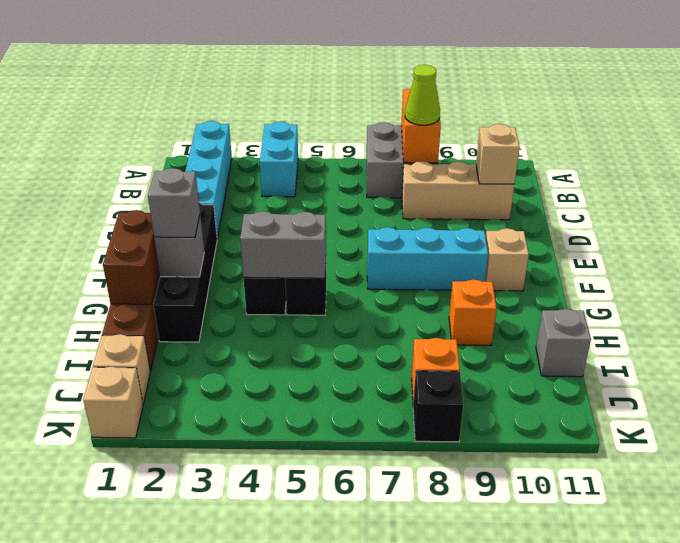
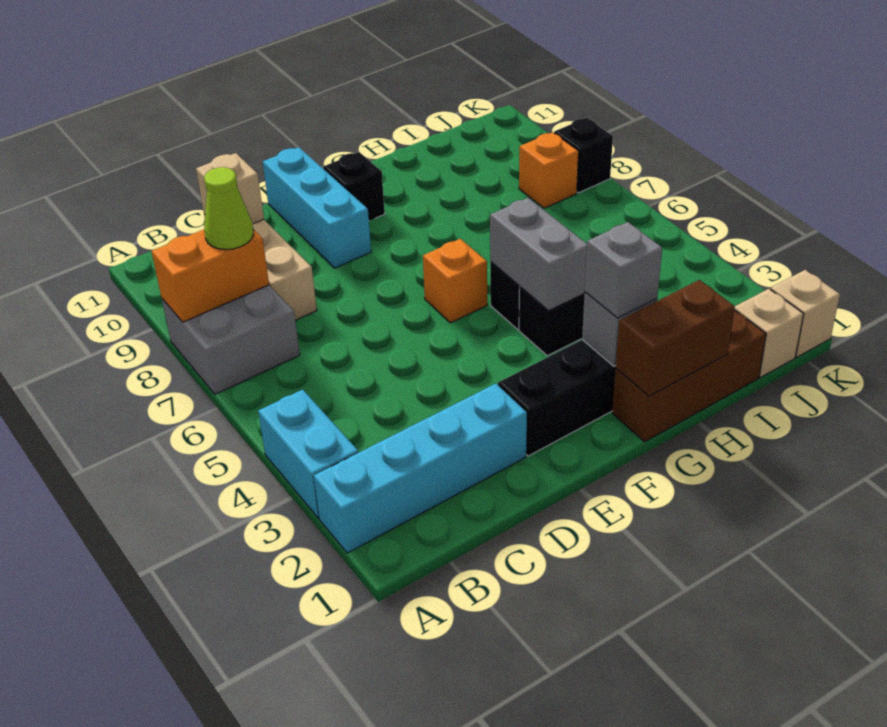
cyan 1x2 brick [260,121,298,197] -> cyan 1x2 brick turned to [258,389,358,518]
cyan 1x3 brick [367,227,488,290] -> cyan 1x3 brick moved to [263,147,371,268]
tan 1x1 brick [485,228,529,291] -> black 1x1 brick [323,152,385,221]
orange 1x1 brick [449,280,497,345] -> orange 1x1 brick moved to [423,239,487,323]
grey 1x1 brick [536,309,591,377] -> none

